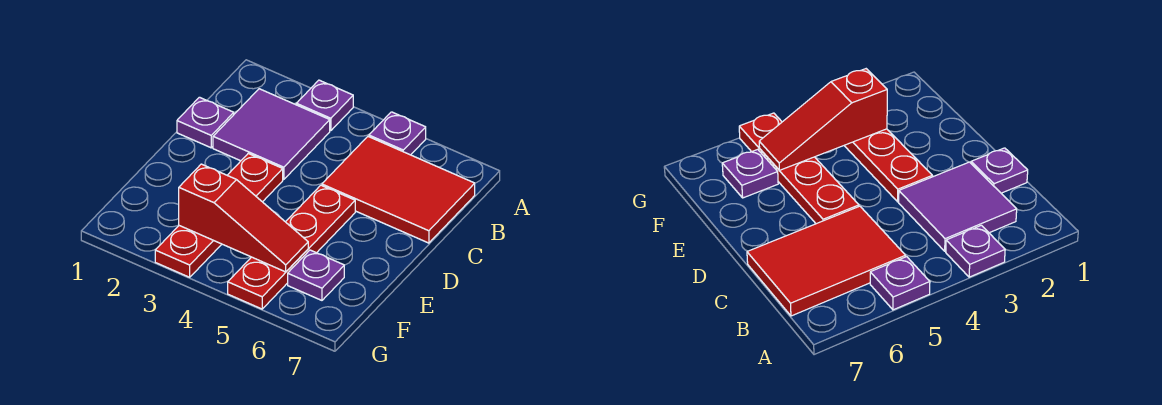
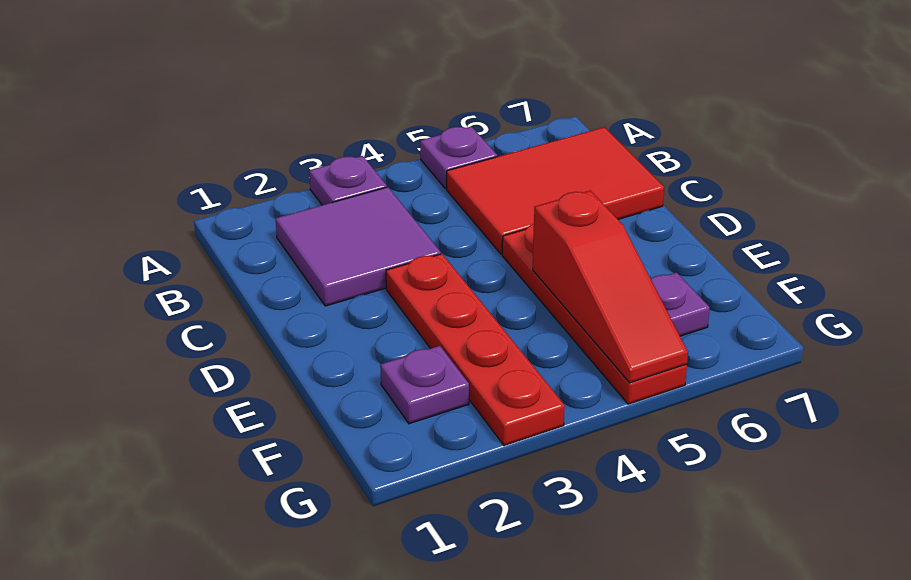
purple 1x1 plate [177,97,234,148] -> purple 1x1 plate moved to [380,346,469,424]
red 1x3 slope [179,164,308,272] -> red 1x3 slope turned to [533,191,688,383]

